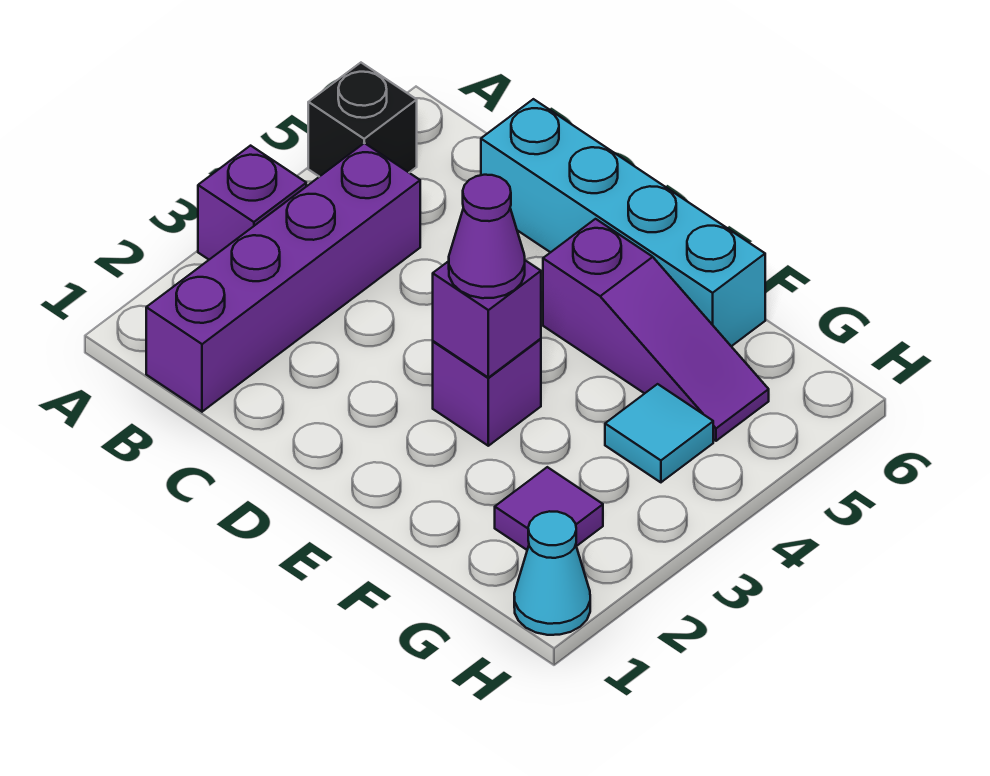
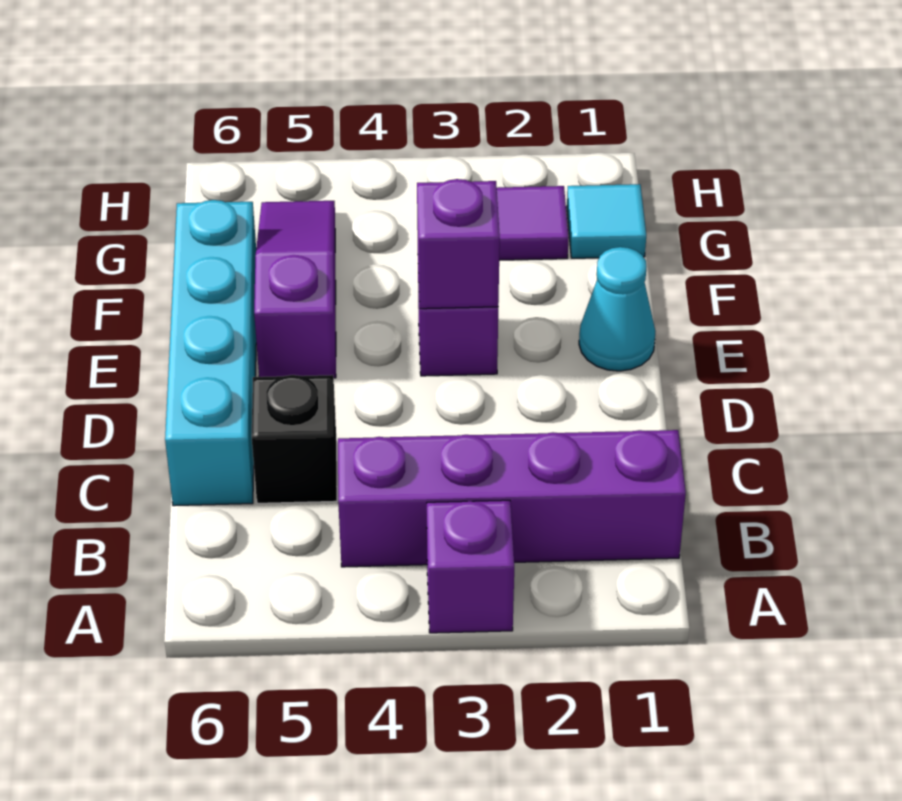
black 1x1 brick [308,63,417,177] -> black 1x1 brick moved to [252,375,337,503]
purple 1x1 cone [449,175,525,298] -> none
cyan 1x1 tile [605,384,713,482] -> cyan 1x1 tile moved to [567,184,646,258]
cyan 1x1 cone [514,511,590,635] -> cyan 1x1 cone moved to [579,247,655,371]

